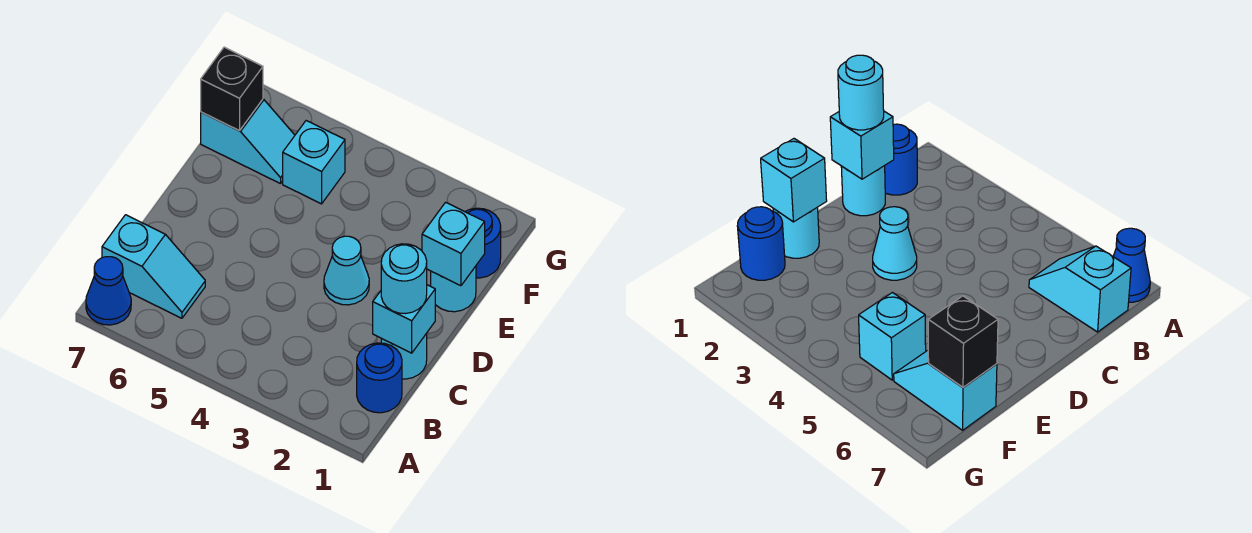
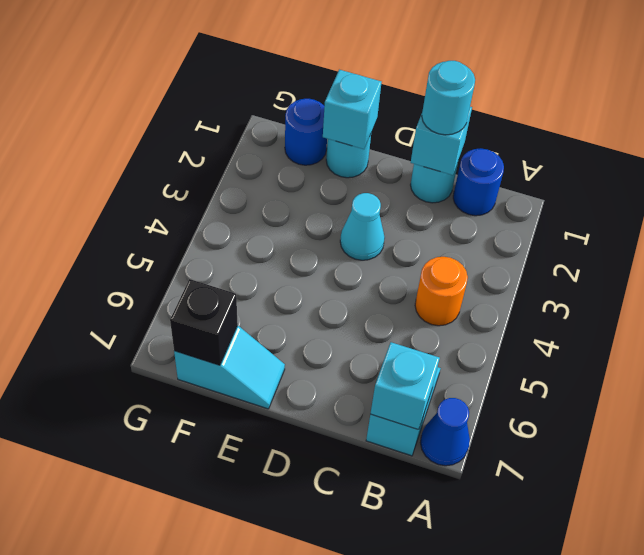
none -> orange 1x1 round brick [415,257,468,326]
cyan 1x1 brick [283,121,345,204] -> cyan 1x1 brick moved to [371,342,440,430]
cyan 1x2 slope [201,99,295,184] -> cyan 1x2 slope turned to [174,326,285,409]

